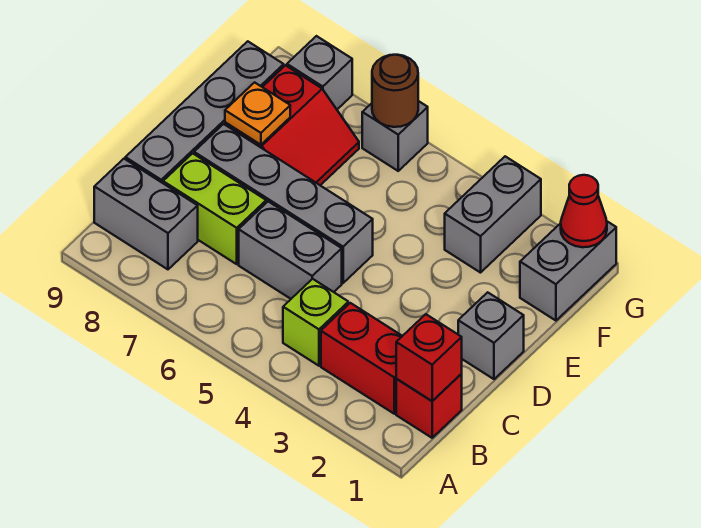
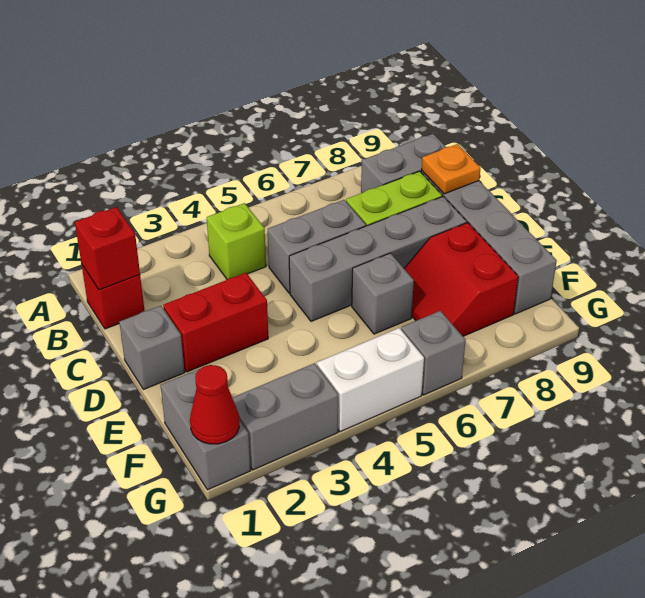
red 1x2 brick [321,303,402,414] -> red 1x2 brick moved to [163,273,268,372]
orange 1x1 plate [225,82,290,145] -> orange 1x1 plate moved to [422,144,480,194]
grey 1x2 brick [445,156,541,273] -> grey 1x2 brick turned to [232,363,338,470]
none -> white 1x2 brick [317,328,424,432]
brown 1x1 round brick [372,55,418,127] -> none
grey 1x1 brick [287,36,352,109] -> grey 1x1 brick moved to [352,253,414,334]

